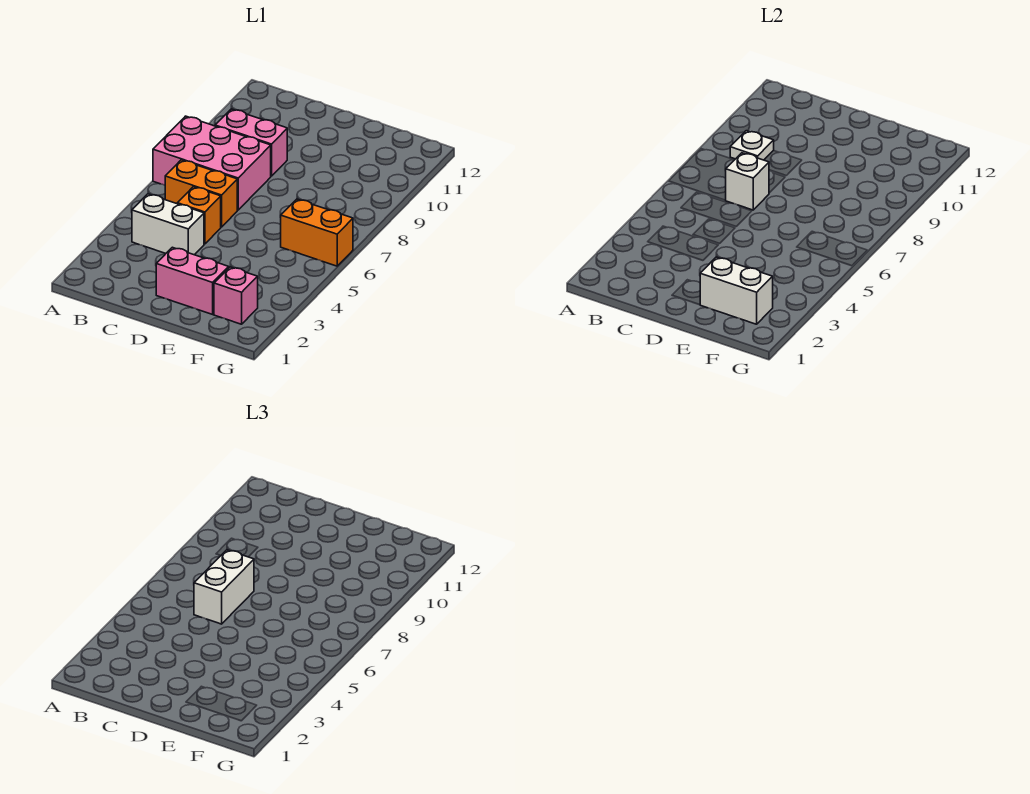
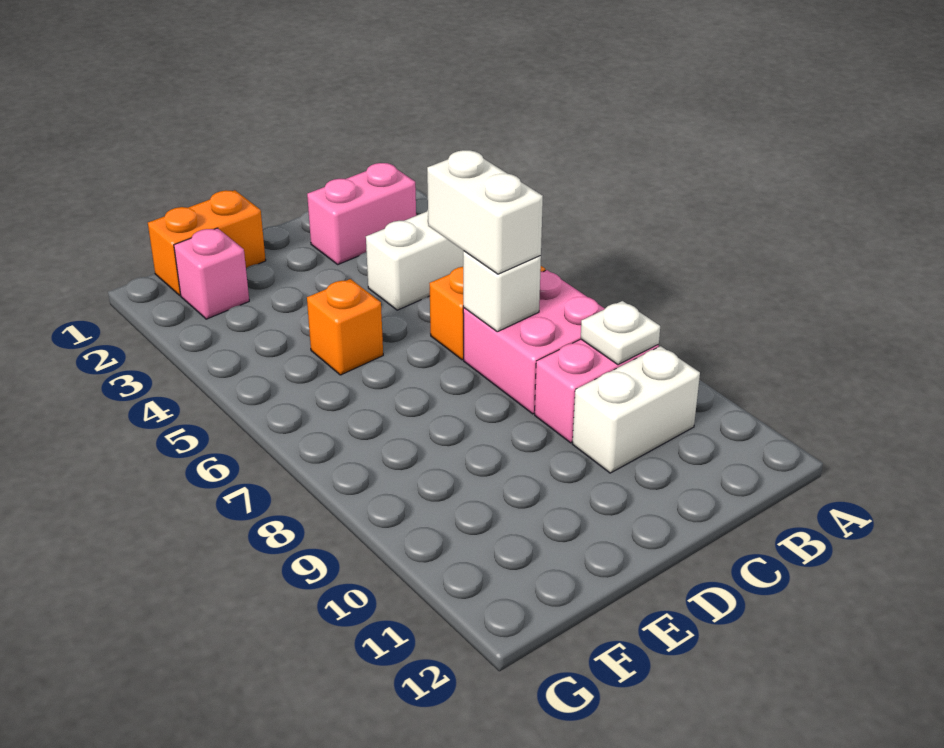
pink 2x3 brick [153,116,271,210] -> pink 2x2 brick [463,270,605,414]
orange 1x1 brick [177,187,221,244] -> orange 1x1 brick moved to [307,279,383,375]
pink 1x2 brick [156,247,229,314] -> pink 1x2 brick moved to [307,163,416,264]
white 1x2 brick [700,257,773,324] -> white 1x2 brick moved to [572,346,700,473]
orange 1x2 brick [281,199,353,266] -> orange 1x2 brick moved to [148,190,266,295]

